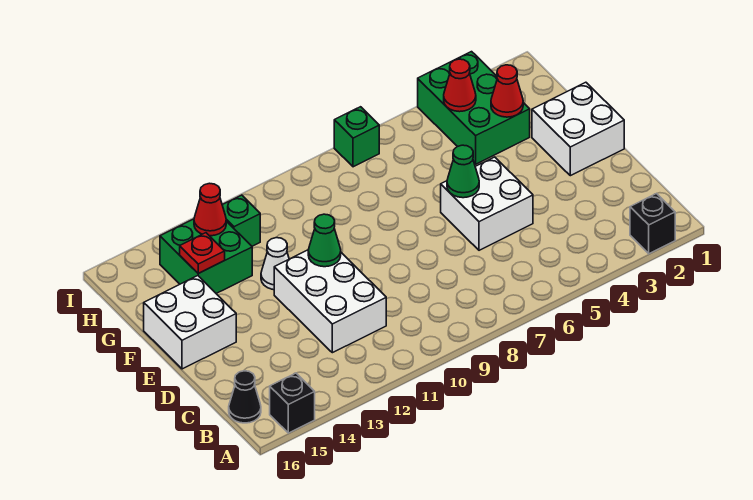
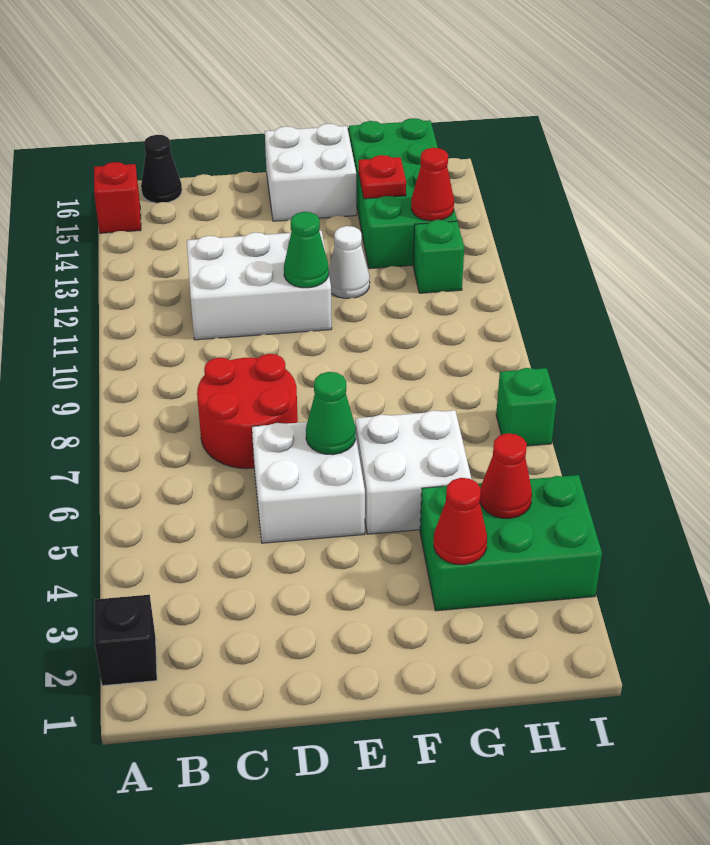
black 1x1 brick [270,373,315,433] -> red 1x1 brick [94,162,141,233]
none -> red 2x2 round brick [197,354,298,469]
white 2x2 brick [532,82,624,176] -> white 2x2 brick moved to [355,410,471,534]
green 2x2 brick [160,219,252,293] -> green 2x4 brick [349,118,457,269]

